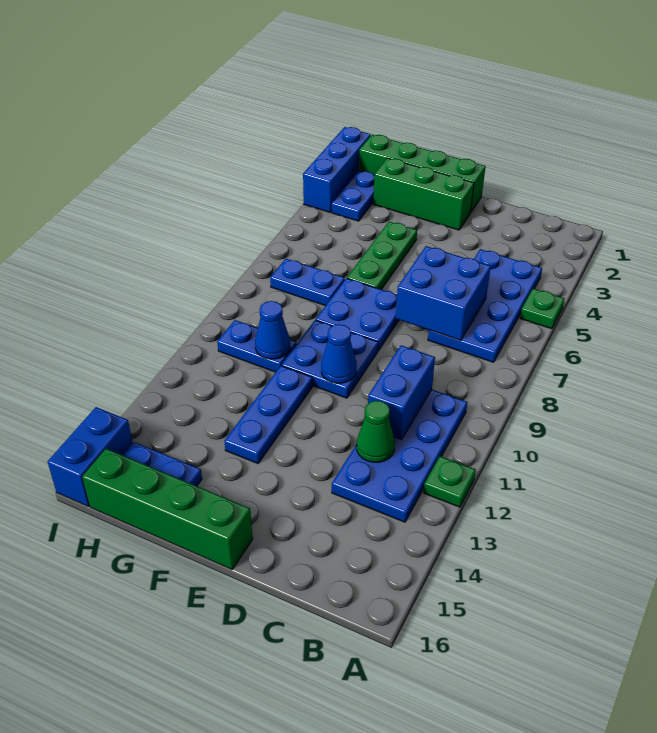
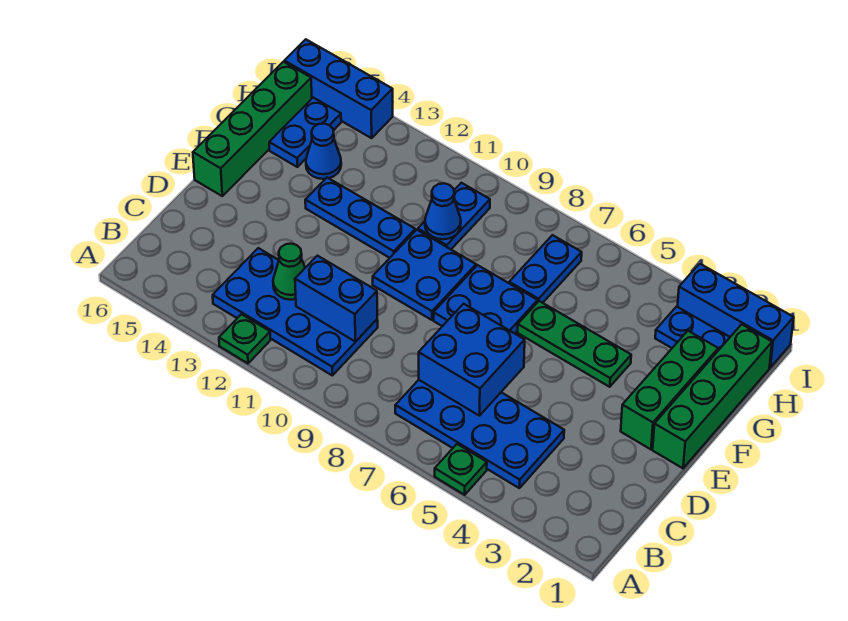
blue 1x1 cone [321,324,357,383] -> blue 1x1 cone moved to [306,124,341,179]
blue 1x2 brick [48,407,133,507] -> blue 1x3 brick [284,39,393,138]

